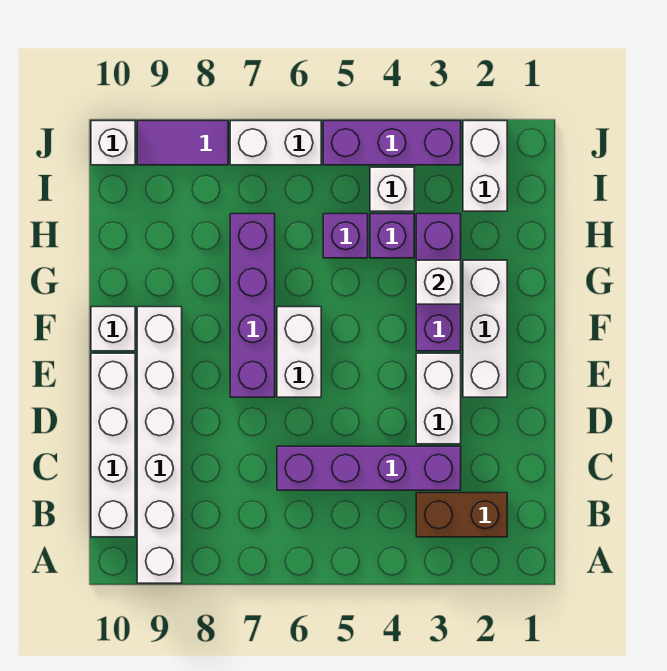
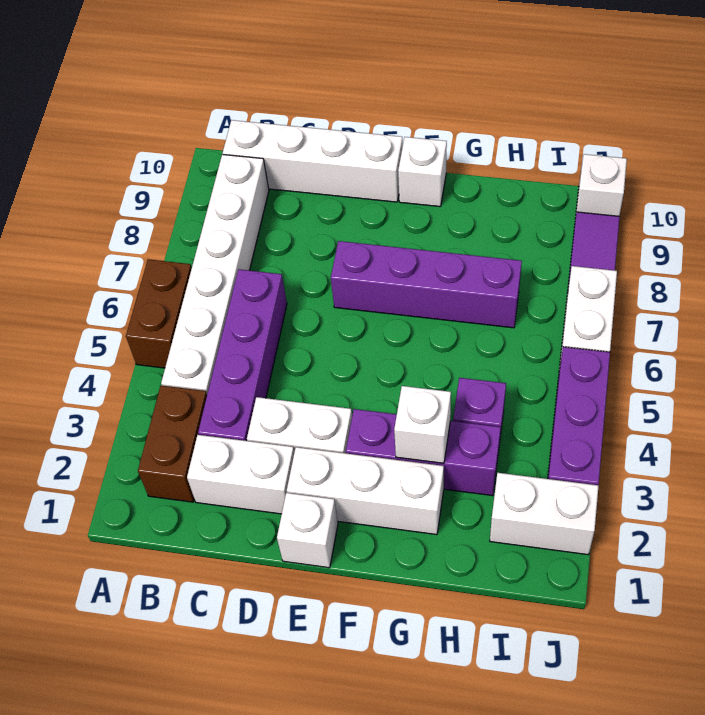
none -> brown 1x2 brick [126,259,192,368]
white 1x6 brick [137,307,182,583] -> white 1x6 brick turned to [161,155,269,394]
white 1x2 brick [277,307,321,397] -> white 1x2 brick moved to [187,435,294,514]
purple 1x1 brick [323,214,368,258] -> none
white 1x1 brick [370,167,414,211] -> white 1x1 brick moved to [277,493,338,568]

